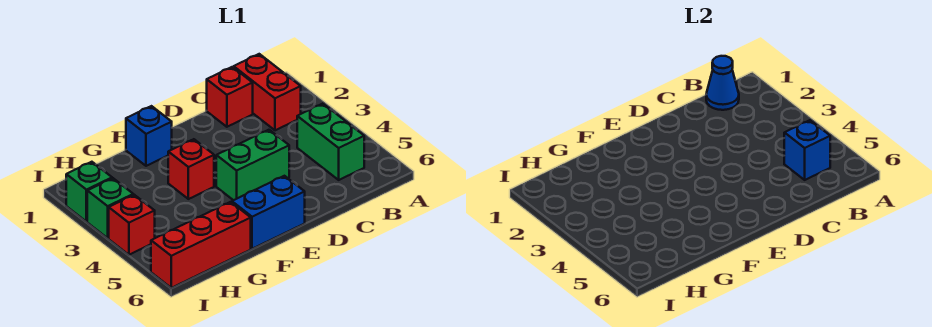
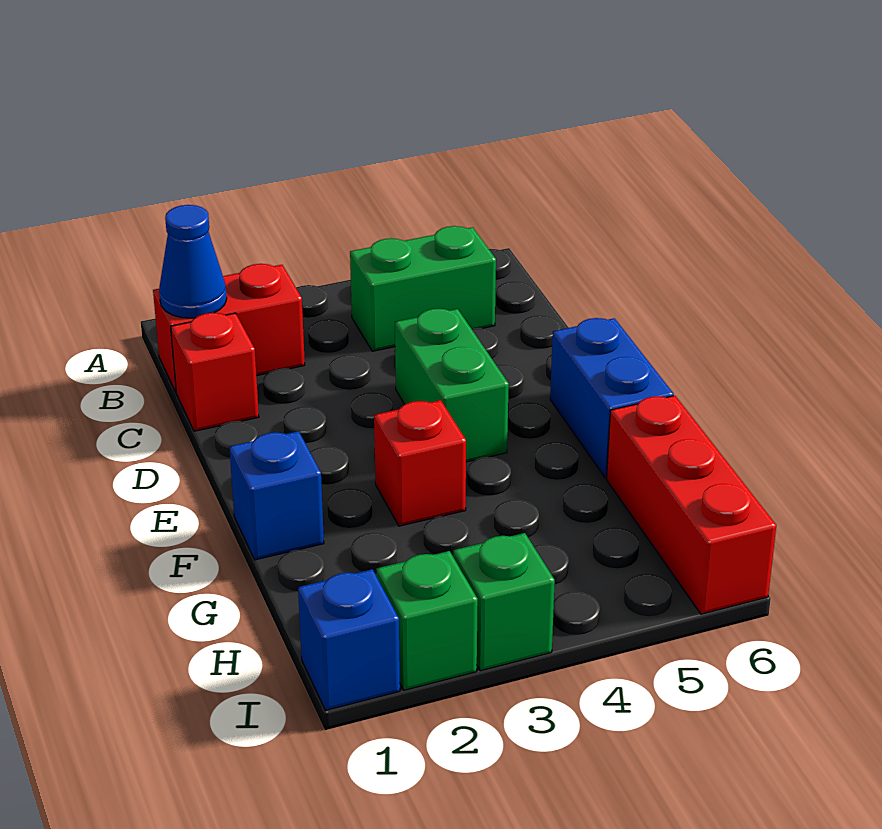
blue 1x1 brick [784,120,830,180] -> blue 1x1 brick moved to [298,569,400,710]
red 1x1 brick [109,195,155,255] -> none

